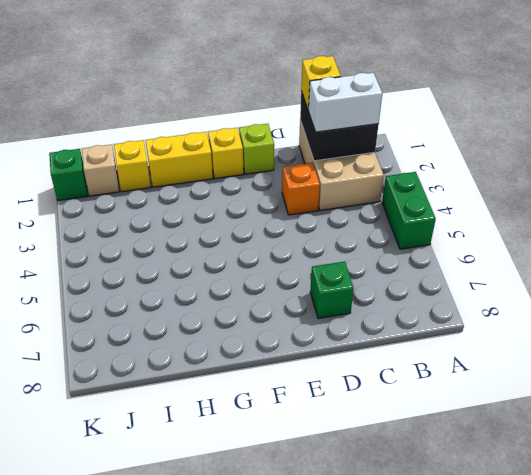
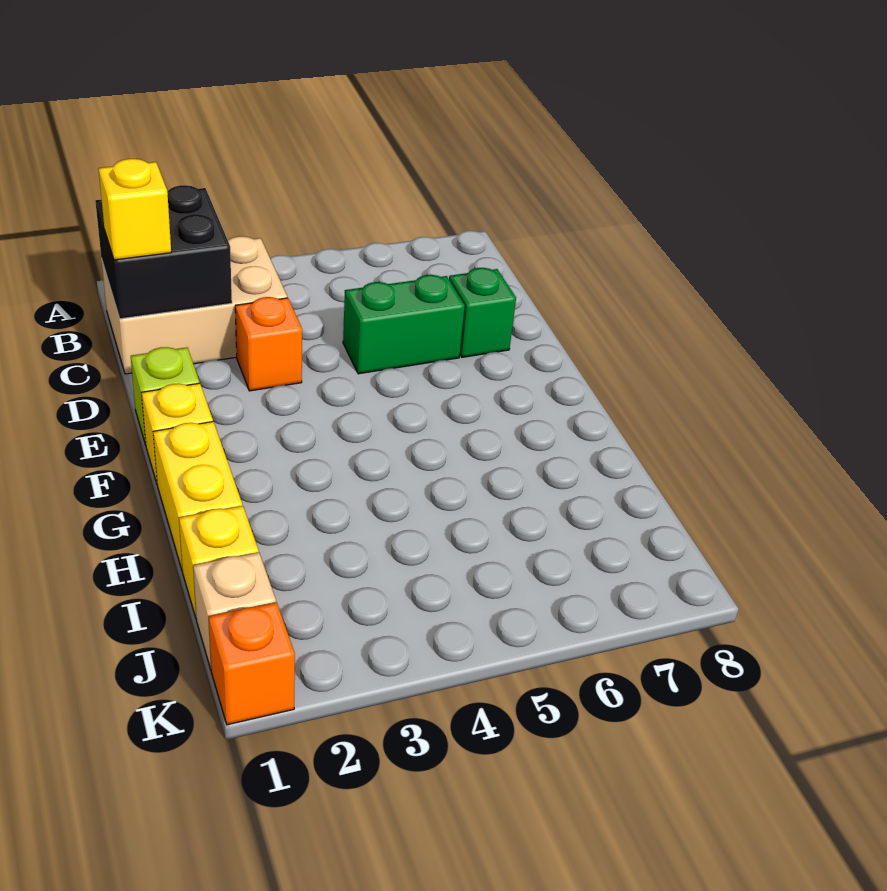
green 1x2 brick [382,172,436,249] -> green 1x2 brick moved to [343,275,465,374]
white 1x2 brick [308,73,382,132] -> none
green 1x1 brick [49,149,88,201] -> orange 1x1 brick [209,602,295,725]

